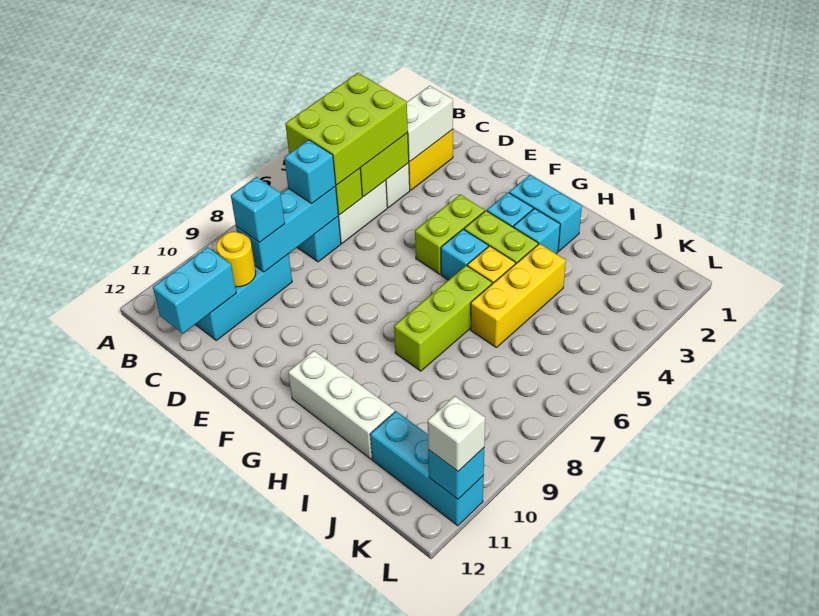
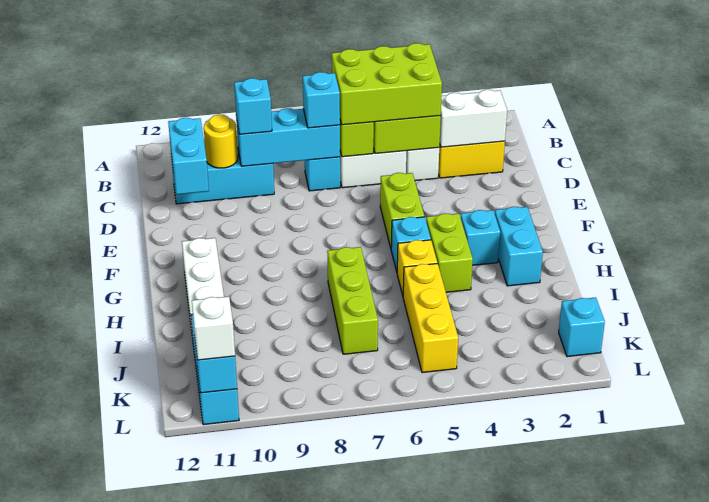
cyan 1x2 brick [153,247,236,334] -> cyan 1x2 brick turned to [168,118,209,195]
lime 1x2 brick [415,195,485,274] -> lime 1x2 brick turned to [380,173,424,248]
cyan 1x1 brick [513,208,560,254] -> cyan 1x1 brick moved to [559,298,605,357]
lime 1x3 brick [394,265,492,371] -> lime 1x3 brick turned to [327,247,378,354]
yellow 1x3 brick [470,244,566,347] -> yellow 1x3 brick turned to [403,263,458,373]

